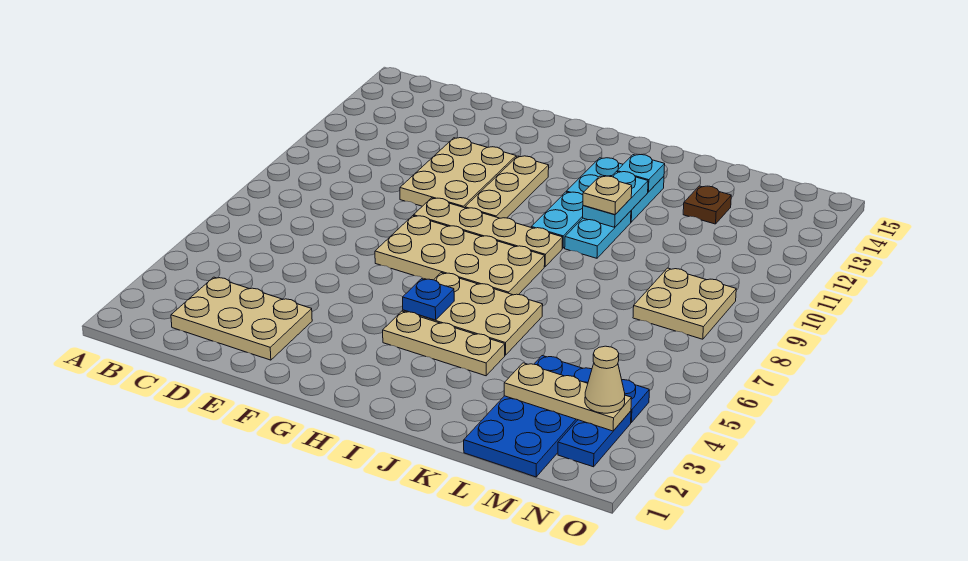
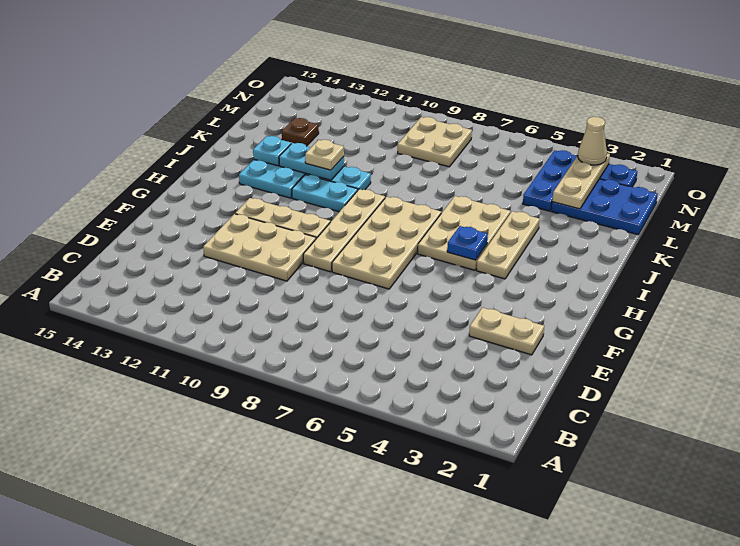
tan 2x3 plate [171,277,312,360] -> tan 1x2 plate [469,308,544,355]

